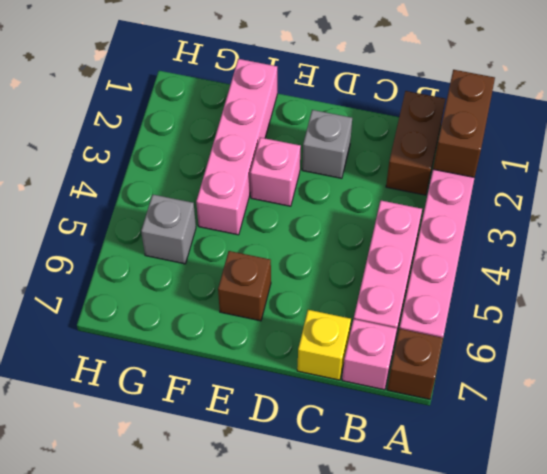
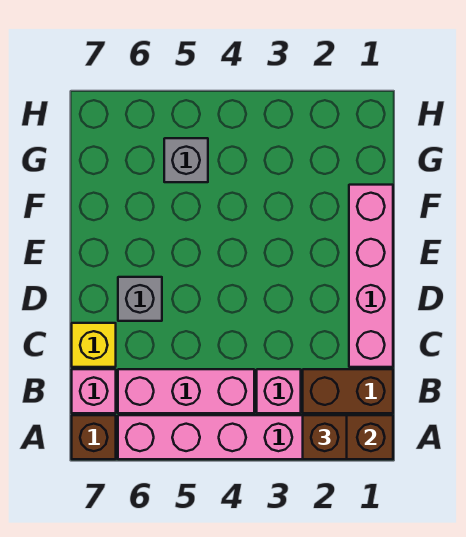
grey 1x1 brick [302,110,352,178] -> grey 1x1 brick moved to [118,277,162,321]
pink 1x1 brick [250,138,301,206] -> pink 1x1 brick moved to [257,369,301,413]
brown 1x1 brick [218,251,271,321] -> brown 1x1 brick moved to [303,415,347,459]
pink 1x4 brick [196,59,277,235] -> pink 1x4 brick turned to [349,185,393,367]

